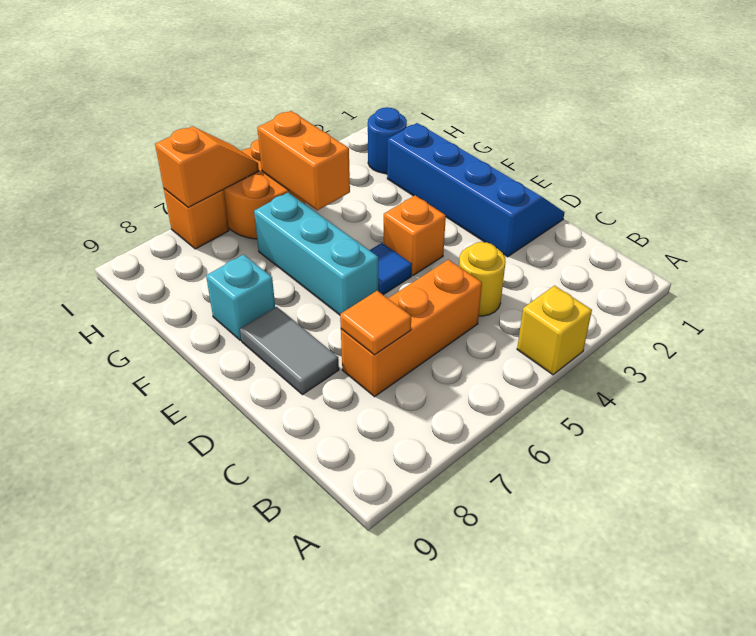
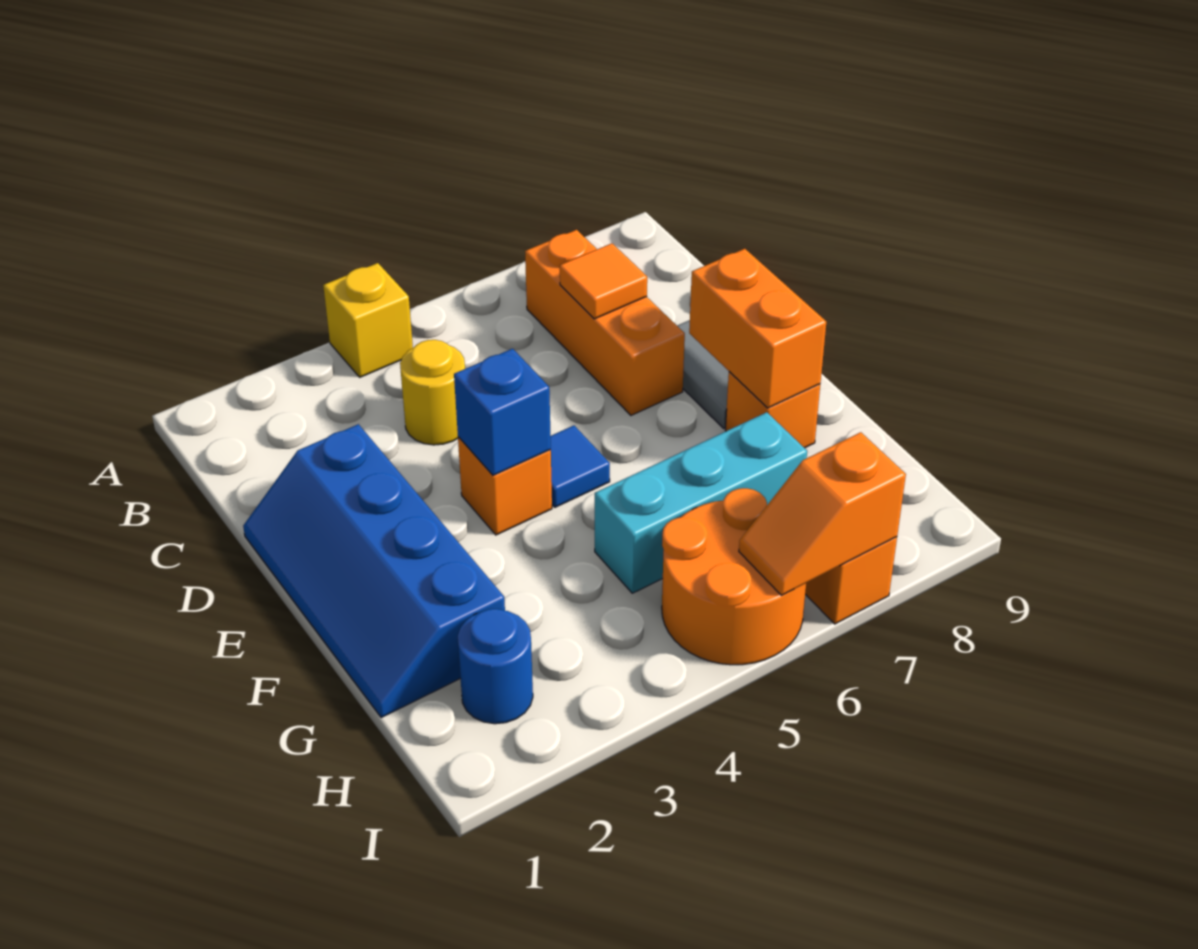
orange 1x3 brick [341,260,482,397] -> orange 1x3 brick turned to [525,230,685,415]
none -> blue 1x1 brick [454,349,551,475]
cyan 1x3 brick [254,193,378,315] -> cyan 1x3 brick turned to [595,412,807,593]
cyan 1x1 brick [206,255,275,340] -> orange 1x1 brick [725,372,820,448]
orange 1x2 brick [257,111,350,210] -> orange 1x2 brick moved to [689,249,826,408]

